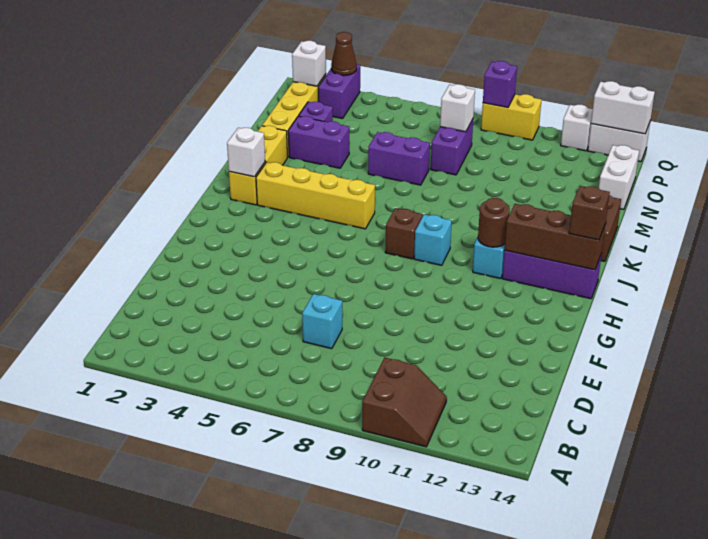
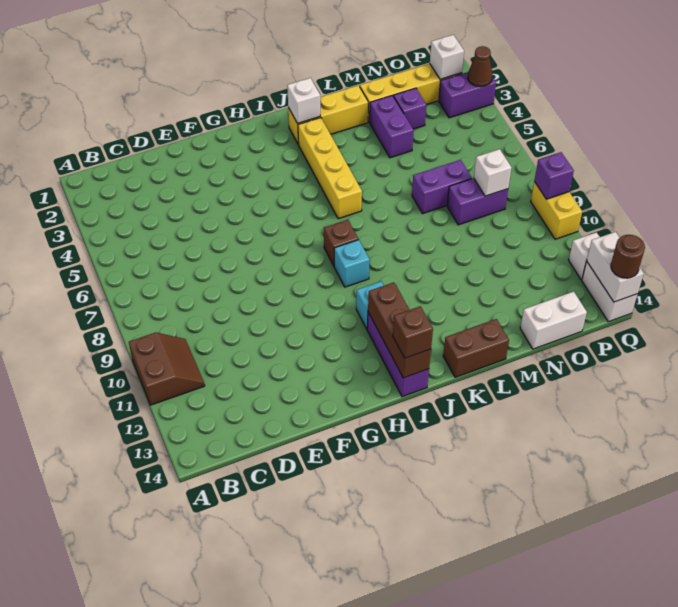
brown 2x2 slope [362,358,447,447] -> brown 2x2 slope turned to [129,333,205,405]
cyan 1x1 brick [302,294,342,349] -> none
brown 1x1 round brick [478,198,510,247] -> brown 1x1 round brick moved to [611,235,645,278]
purple 1x2 brick [368,132,430,185] -> purple 1x2 brick turned to [412,160,472,214]

